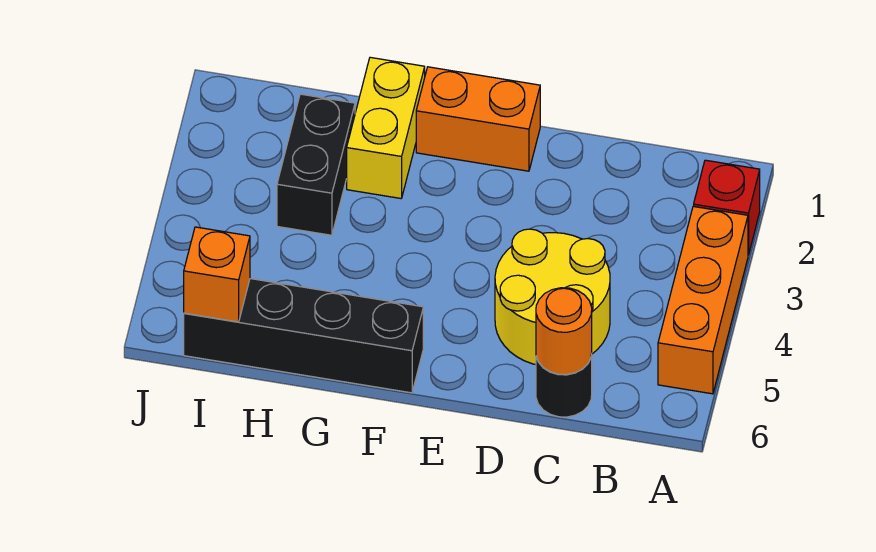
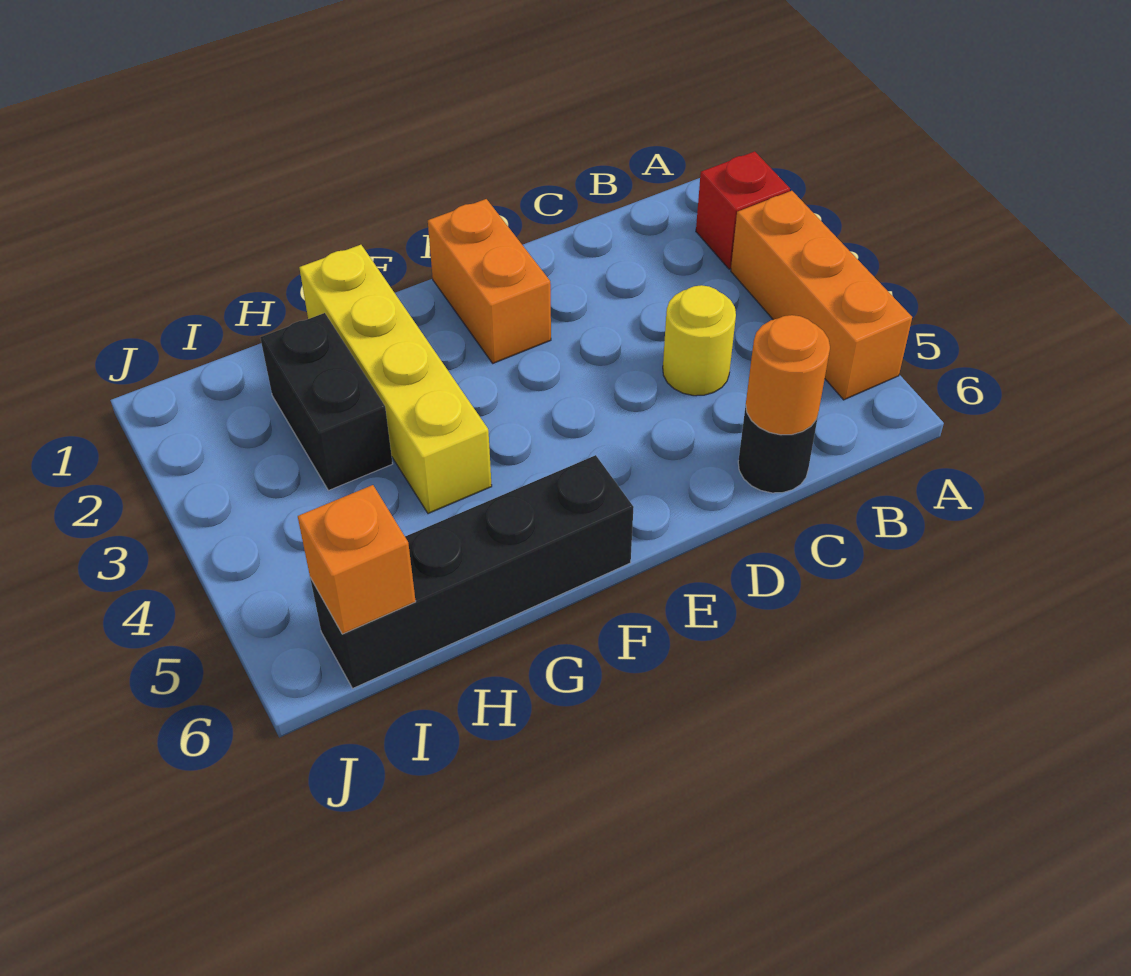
yellow 2x2 round brick [495,229,610,365] -> yellow 1x1 round brick [663,285,736,396]
orange 1x2 brick [416,67,540,171] -> orange 1x2 brick turned to [428,199,551,363]
yellow 1x2 brick [347,57,425,198] -> yellow 1x4 brick [299,245,492,514]

